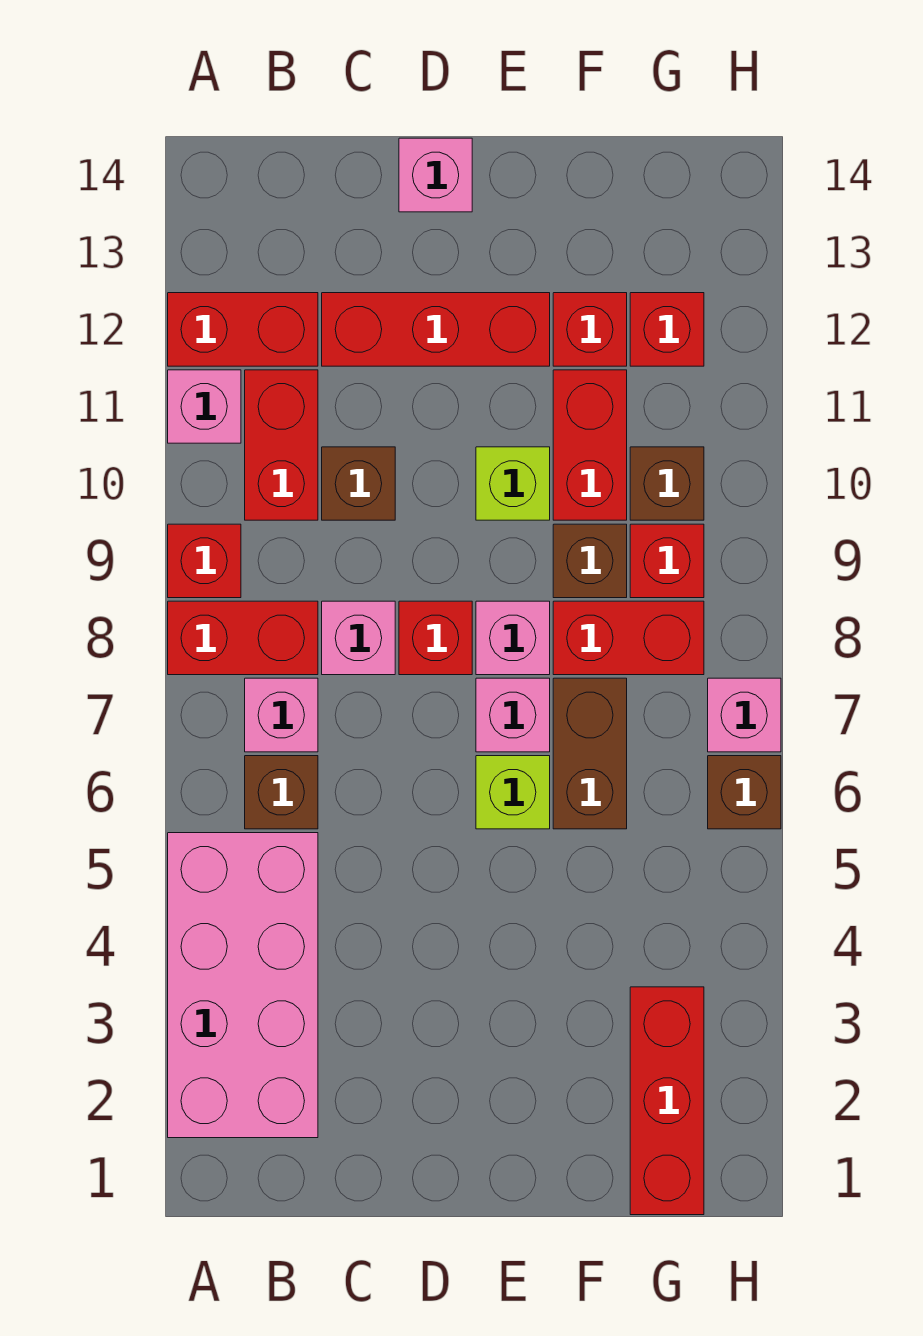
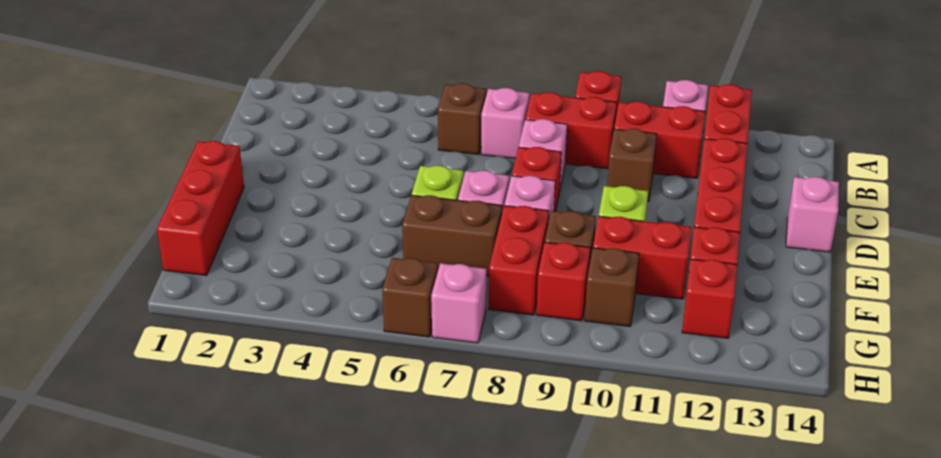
pink 2x4 brick [168,833,318,1138] -> none
red 1x2 brick [168,601,318,675] -> red 1x2 brick turned to [525,92,617,169]
red 1x3 brick [630,987,704,1215] -> red 1x3 brick turned to [157,141,244,276]

